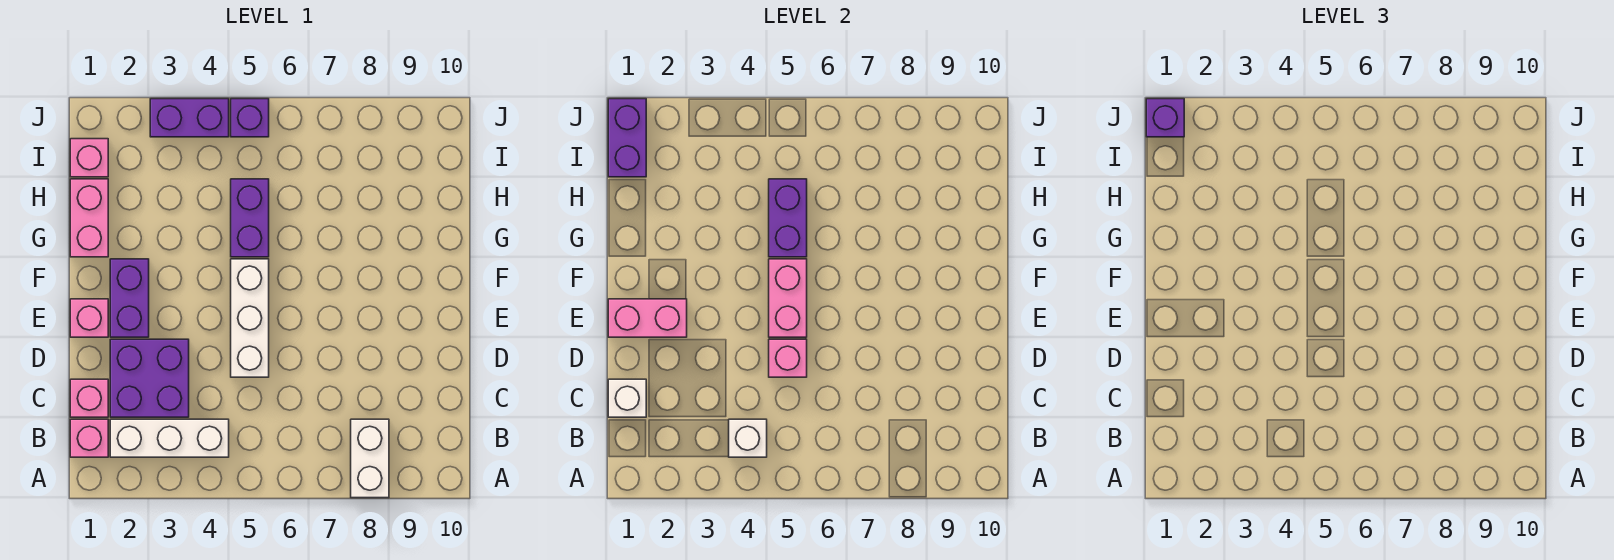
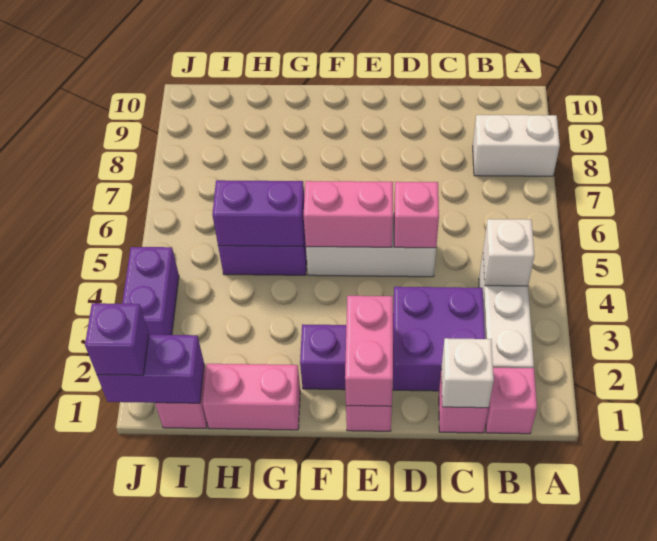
purple 1x1 brick [231,99,269,137] -> none

